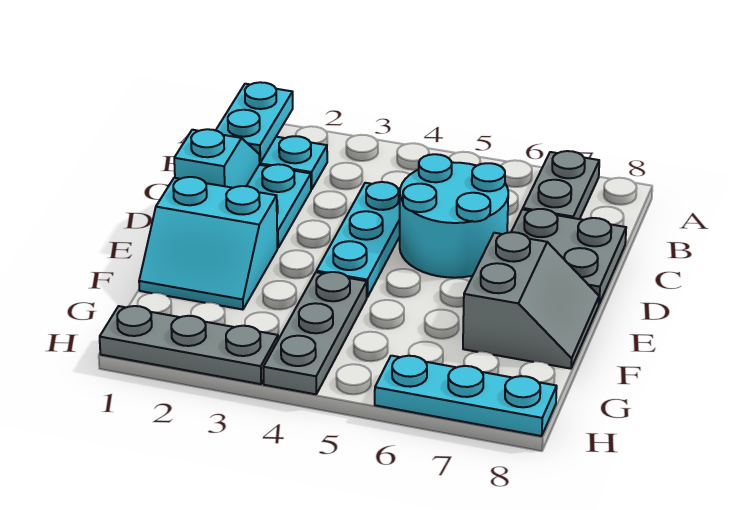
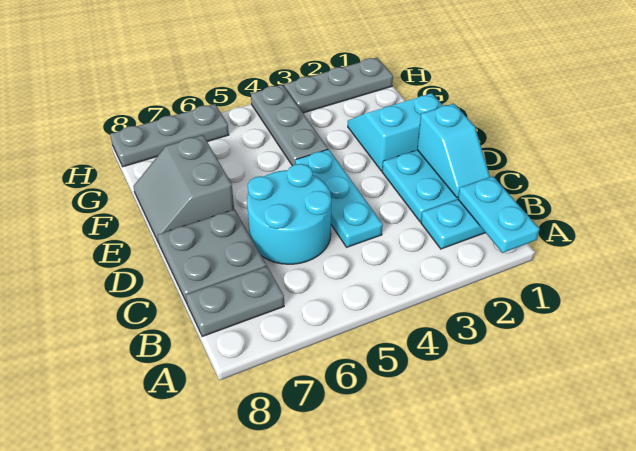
grey 1x2 plate [523,151,599,219] -> grey 1x2 plate turned to [186,266,284,337]
cyan 1x3 plate [375,356,557,436] -> grey 1x3 plate [110,104,229,167]

